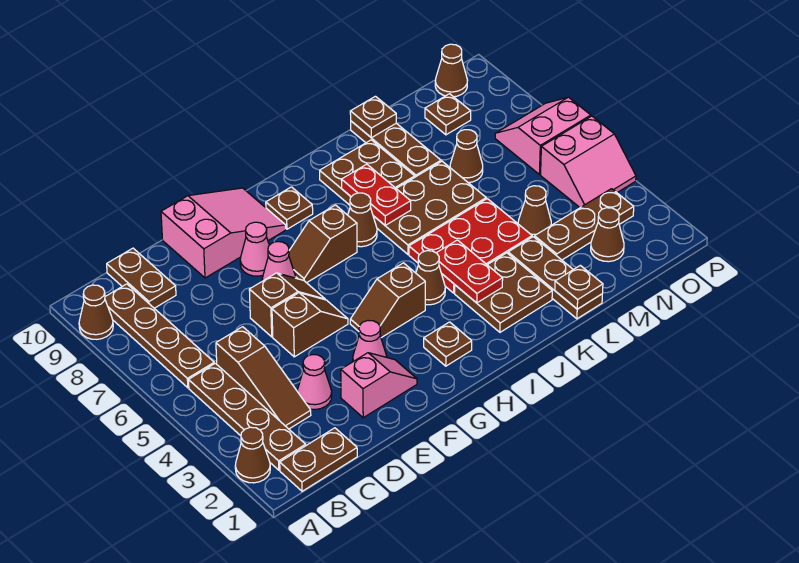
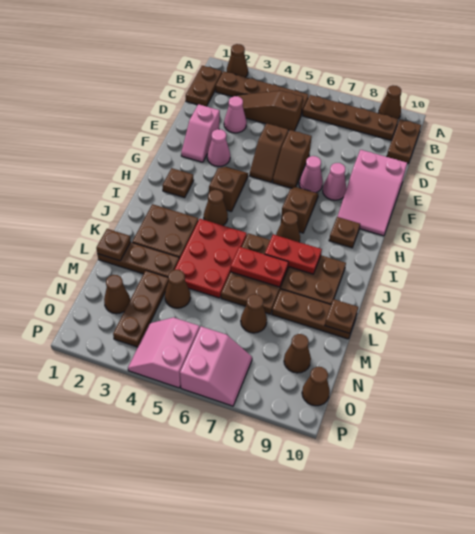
brown 1x2 plate [107,248,176,308] -> brown 1x2 plate turned to [387,119,421,164]
red 1x2 plate [437,240,503,303] -> red 1x2 plate moved to [230,247,288,287]
brown 1x1 plate [425,94,471,135] -> brown 1x1 cone [284,334,311,373]

